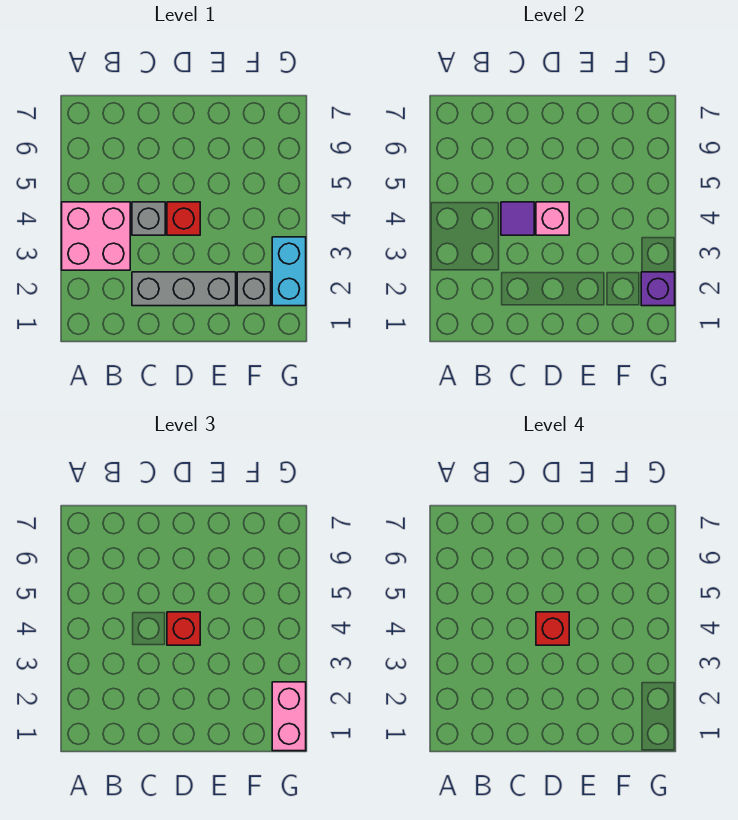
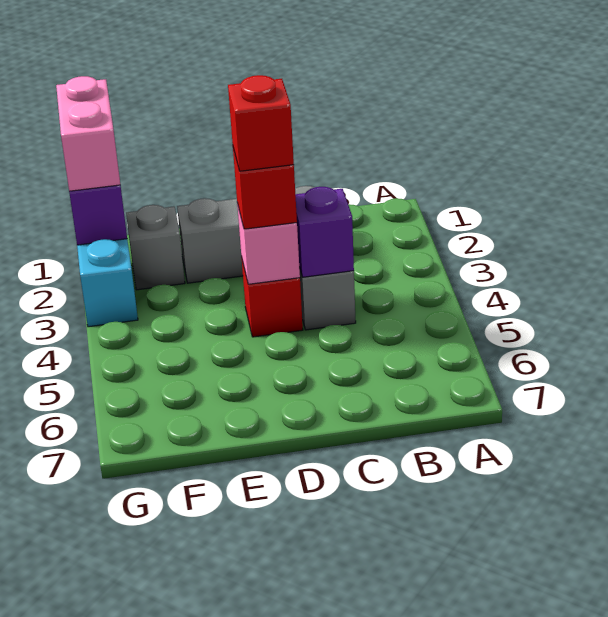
pink 2x2 brick [62,202,130,270] -> none
purple 1x1 tile [501,202,534,235] -> purple 1x1 brick [295,187,354,277]

